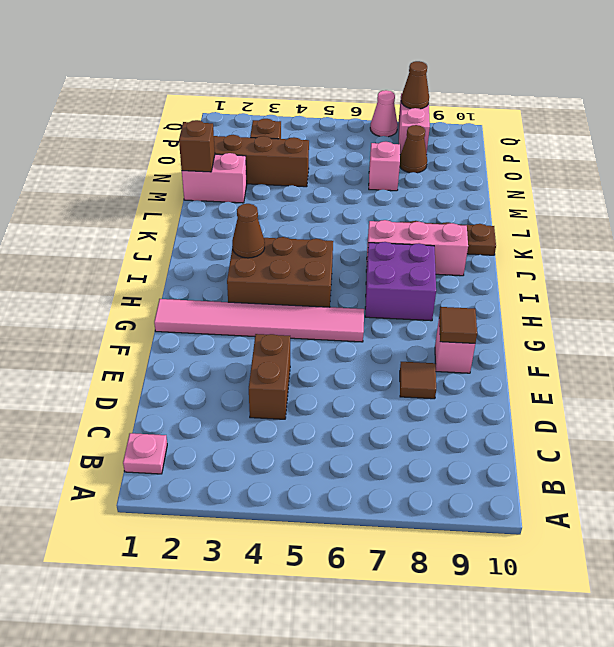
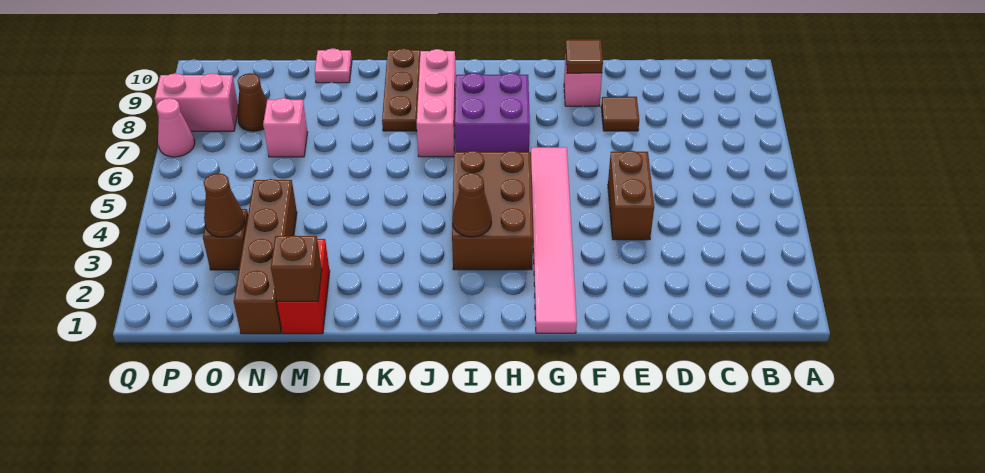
pink 1x1 plate [123,433,167,474] -> pink 1x1 plate moved to [315,48,352,83]
brown 1x2 brick [249,334,290,419] -> brown 1x2 brick turned to [608,151,654,240]
pink 1x2 brick [182,153,247,203] -> red 1x2 brick [277,239,330,334]
brown 1x1 cone [401,61,429,109] -> brown 1x1 cone moved to [204,173,245,237]

